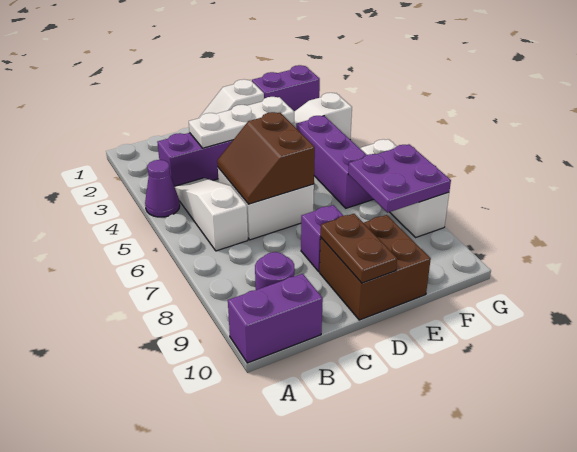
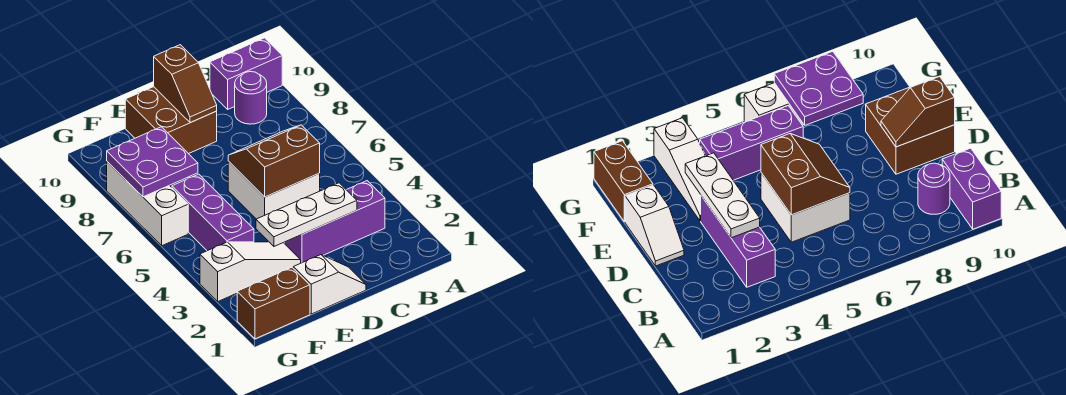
purple 1x1 cone [145,160,180,217] -> none
white 1x3 slope [175,178,248,251] -> none
brown 2x2 slope [217,112,315,204] -> brown 2x2 slope turned to [228,125,320,197]
purple 1x1 brick [301,205,343,272] -> none
brown 1x2 plate [321,214,397,283] -> brown 1x2 slope [154,45,217,123]
purple 1x2 brick [252,65,320,111] -> brown 1x2 brick [237,267,310,339]

